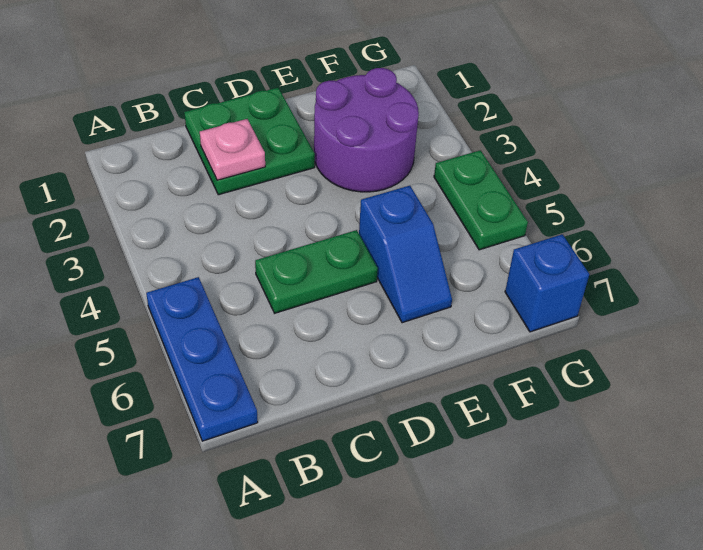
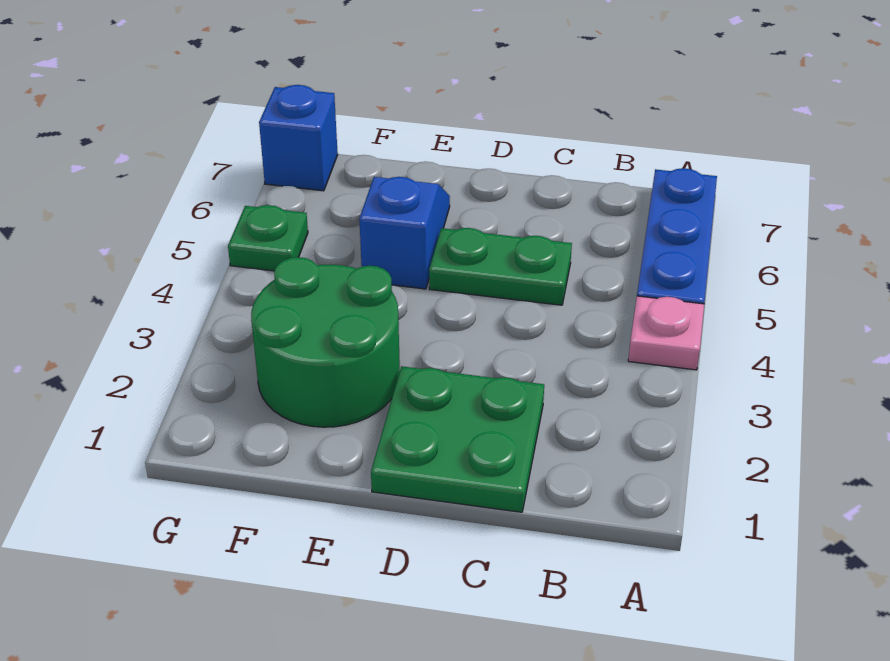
pink 1x1 plate [200,119,265,180] -> pink 1x1 plate moved to [628,296,704,370]
purple 2x2 round brick [314,68,419,192] -> green 2x2 round brick [251,257,400,427]
green 1x2 plate [434,150,528,250] -> green 1x1 plate [228,205,308,271]

